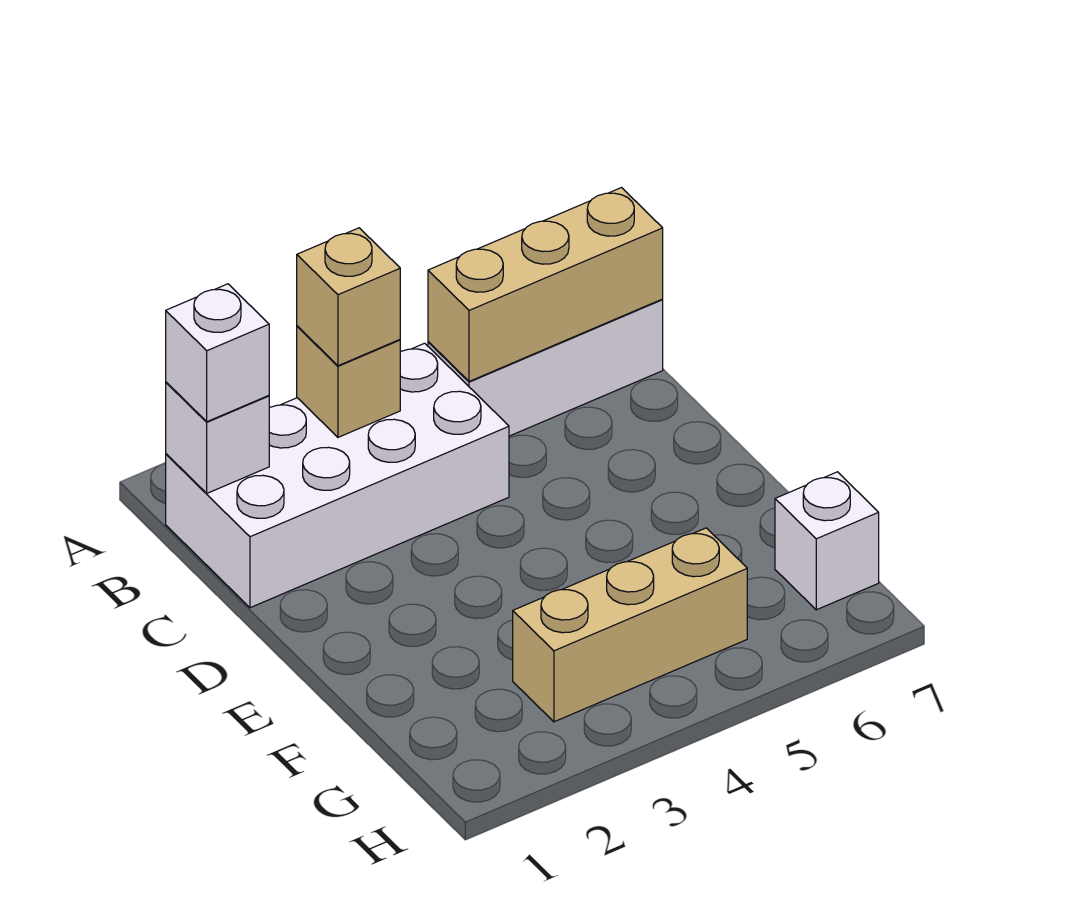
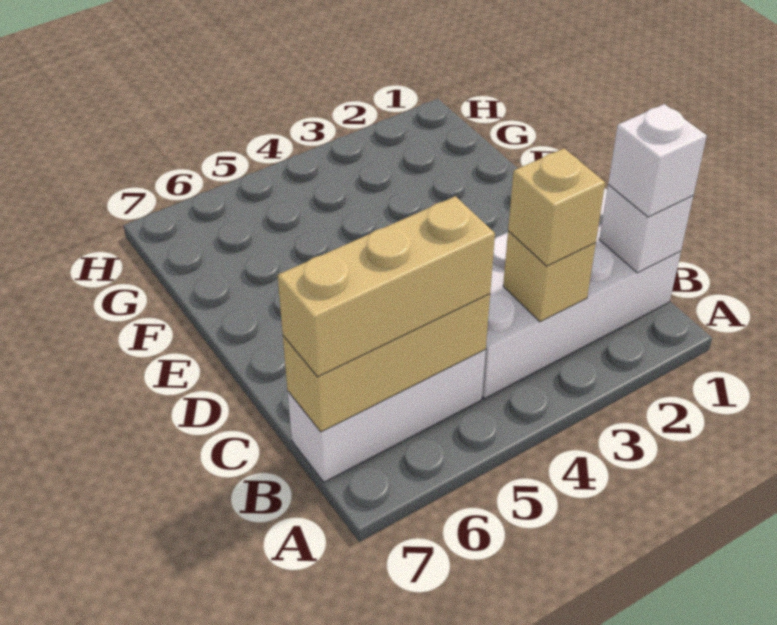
tan 1x3 brick [513,528,747,722] -> tan 1x3 brick moved to [278,196,495,377]
white 1x1 brick [775,472,879,610] -> none

